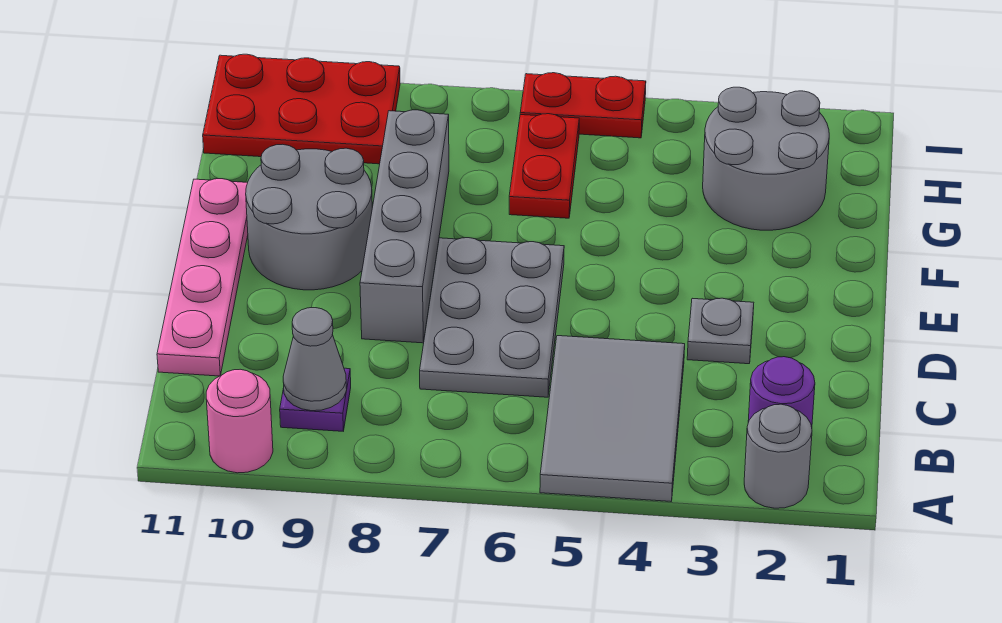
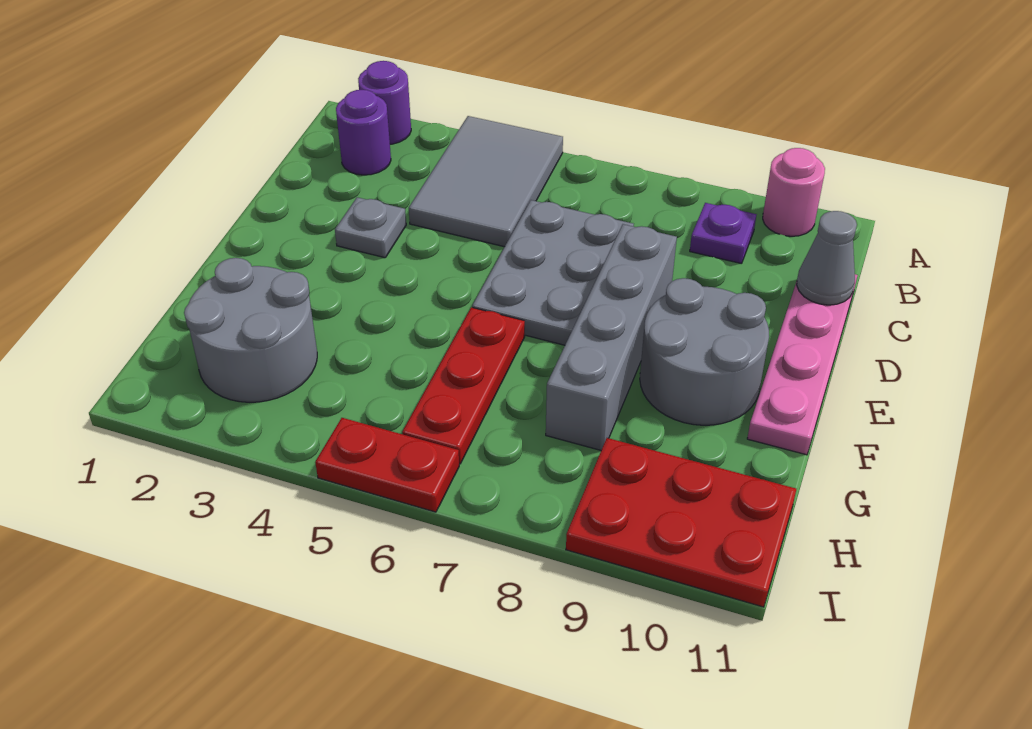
grey 1x1 round brick [744,404,812,508] -> purple 1x1 round brick [358,61,411,144]
grey 1x1 cone [283,308,347,411] -> grey 1x1 cone moved to [797,211,857,305]
red 1x2 plate [509,114,579,218] -> red 1x3 plate [402,307,525,464]

